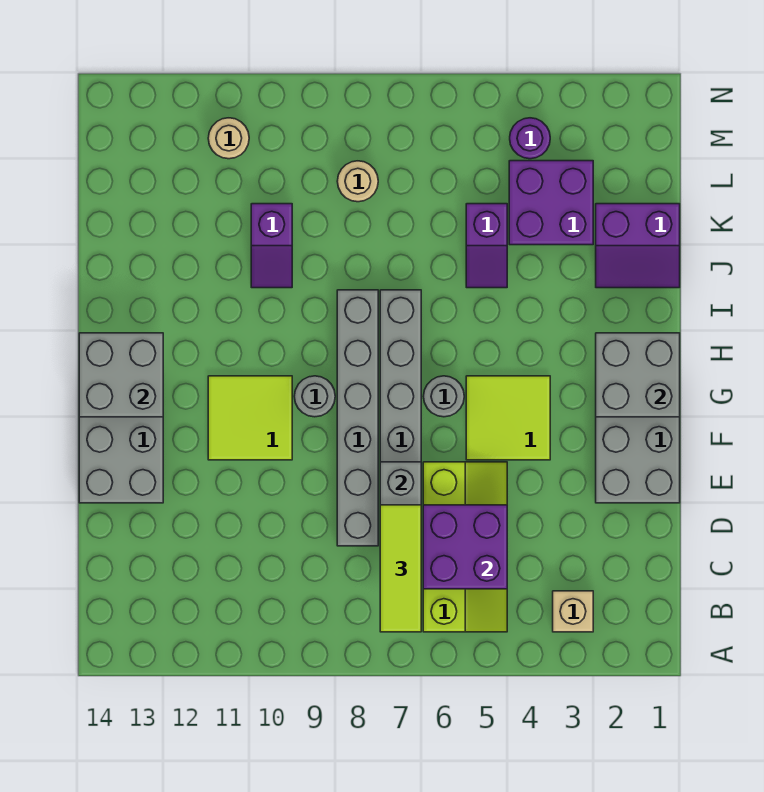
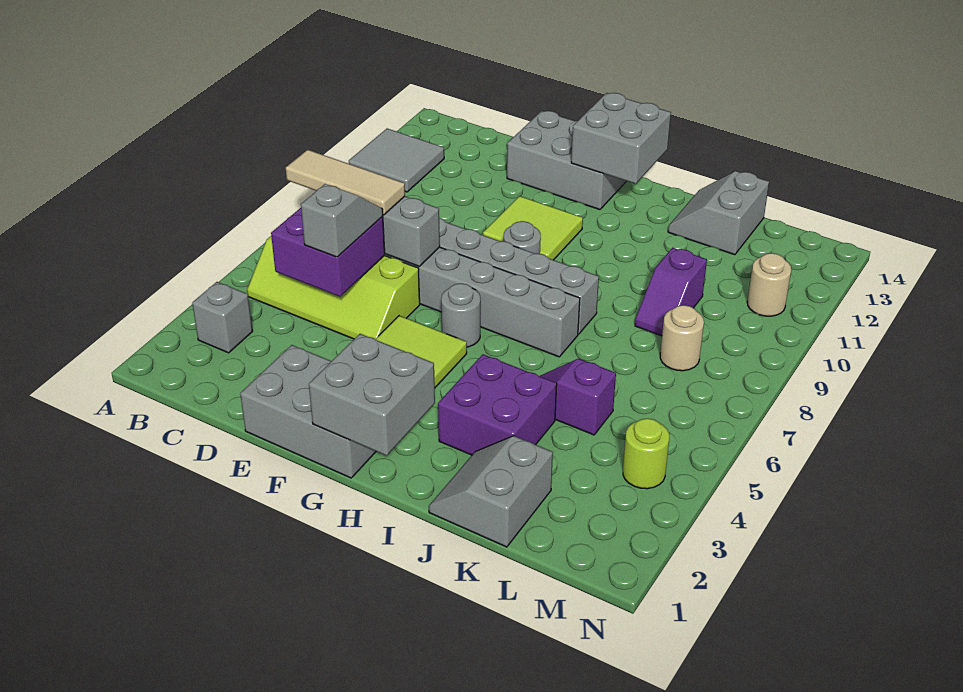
none -> grey 2x2 tile [349,129,444,192]
tan 1x1 brick [553,591,593,632] -> grey 1x1 brick [192,282,253,353]
lime 1x3 tile [380,505,421,632] -> tan 1x3 tile [286,150,405,215]
none -> grey 1x2 slope [301,184,383,257]
purple 2x2 slope [596,204,680,288] -> grey 2x2 slope [429,436,553,547]
purple 1x2 slope [251,204,292,288] -> purple 1x2 slope turned to [635,248,707,336]
none -> grey 2x2 slope [668,171,769,255]
purple 2x2 brick [509,161,593,245] -> purple 2x2 brick moved to [438,354,557,455]
purple 1x1 round brick [510,118,550,159] -> lime 1x1 round brick [623,418,669,489]

